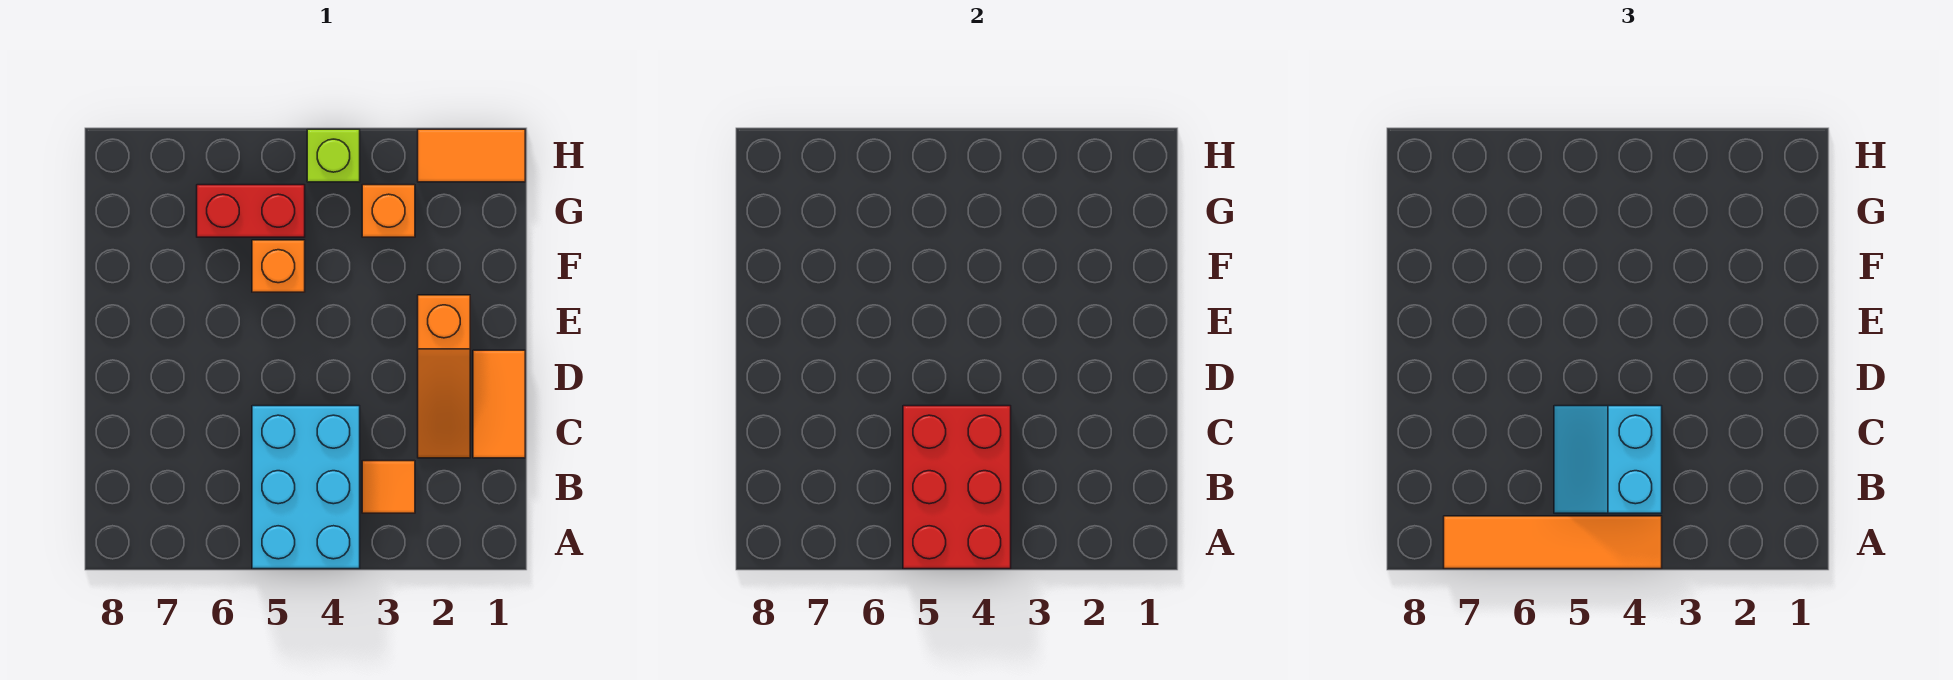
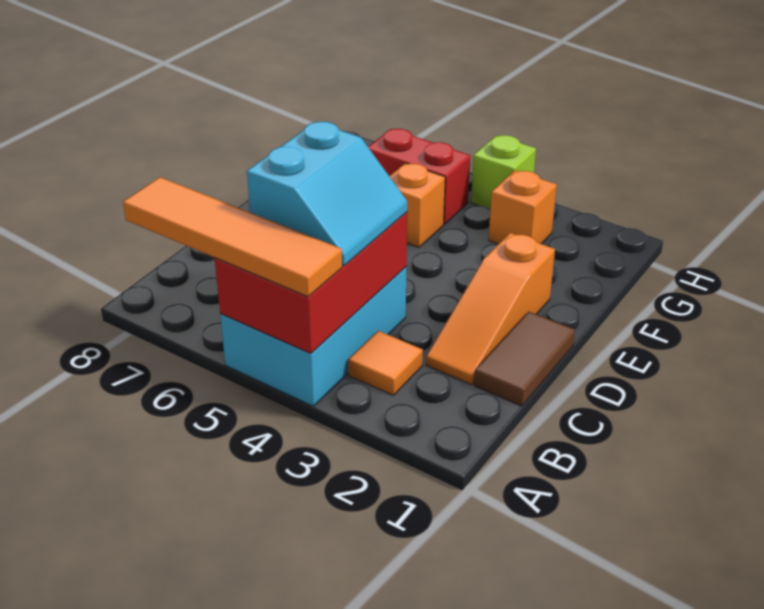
cyan 2x2 slope [1554,406,1662,513] -> cyan 2x2 slope turned to [247,122,407,266]
orange 1x2 tile [473,350,525,458] -> brown 1x2 tile [474,312,575,406]
orange 1x2 tile [418,129,525,182] -> none

